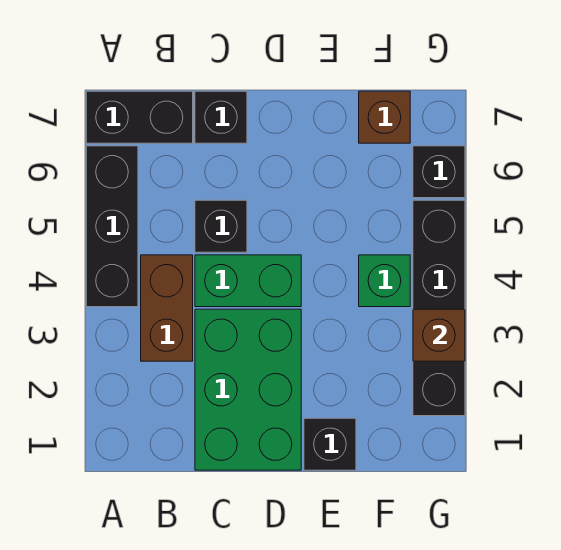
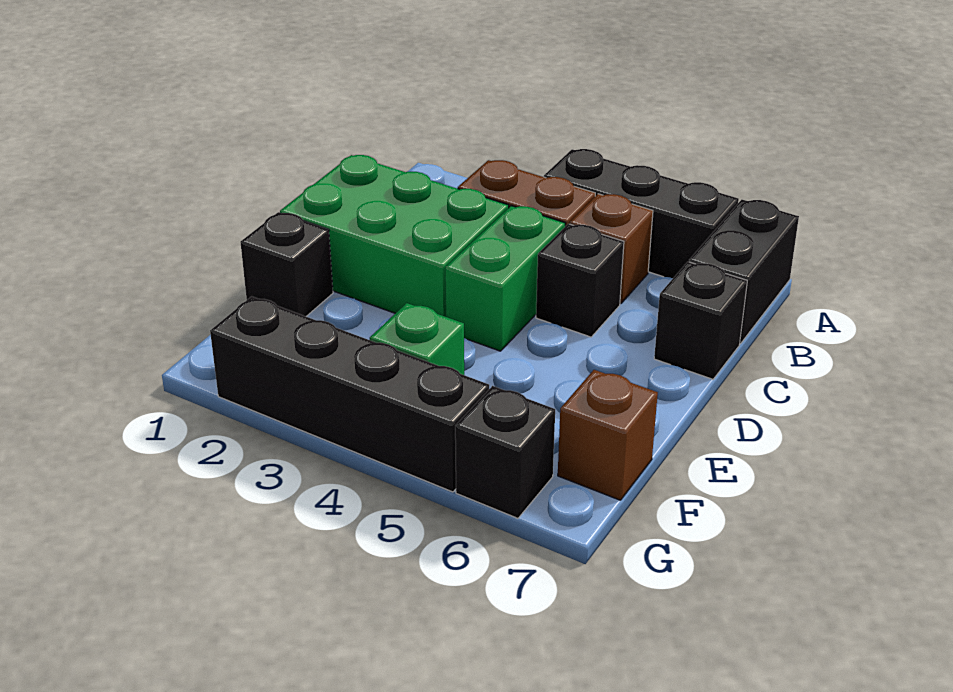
brown 1x1 brick [413,309,465,361] -> brown 1x1 brick moved to [570,194,653,304]

